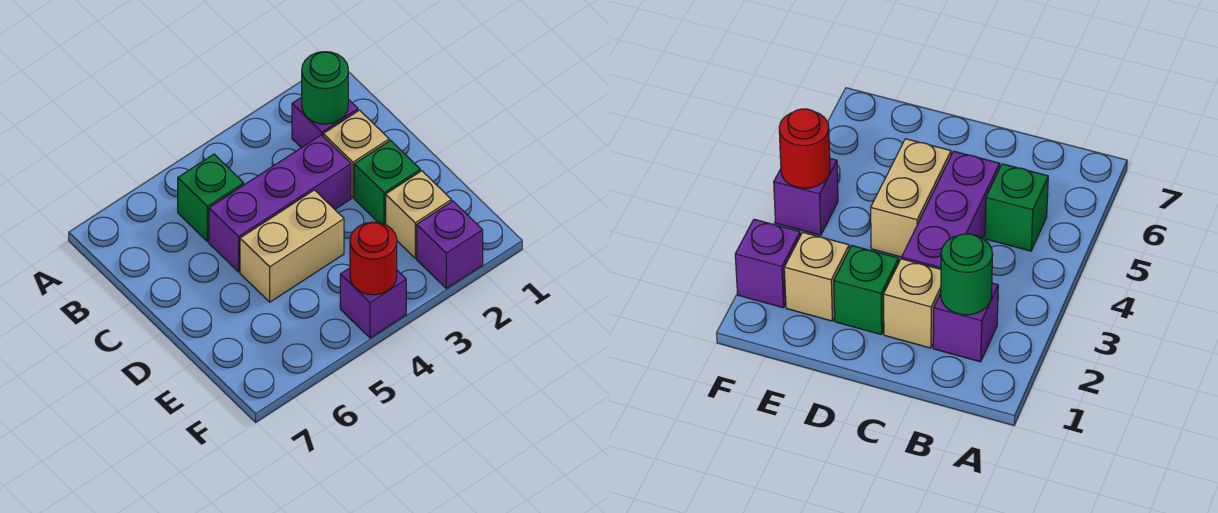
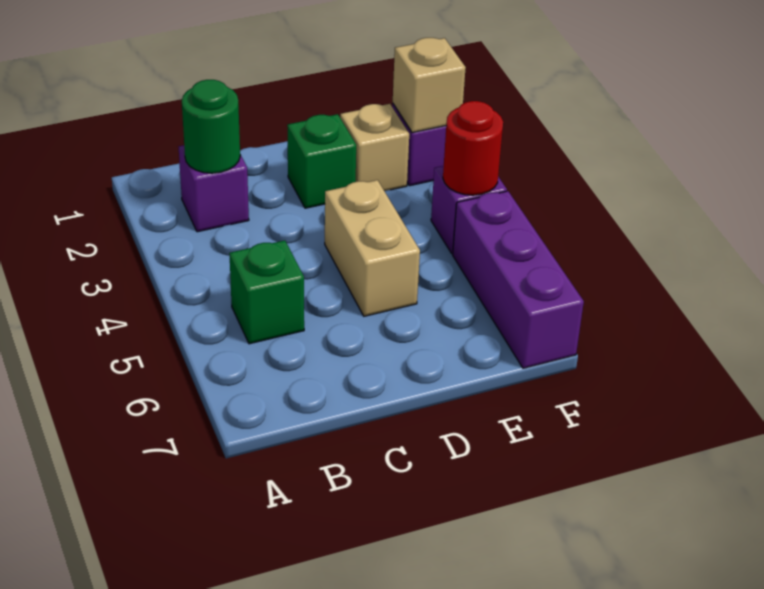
tan 1x1 brick [323,110,389,198] -> tan 1x1 brick moved to [393,38,466,133]
purple 1x3 brick [209,135,351,272] -> purple 1x3 brick moved to [453,191,584,368]

